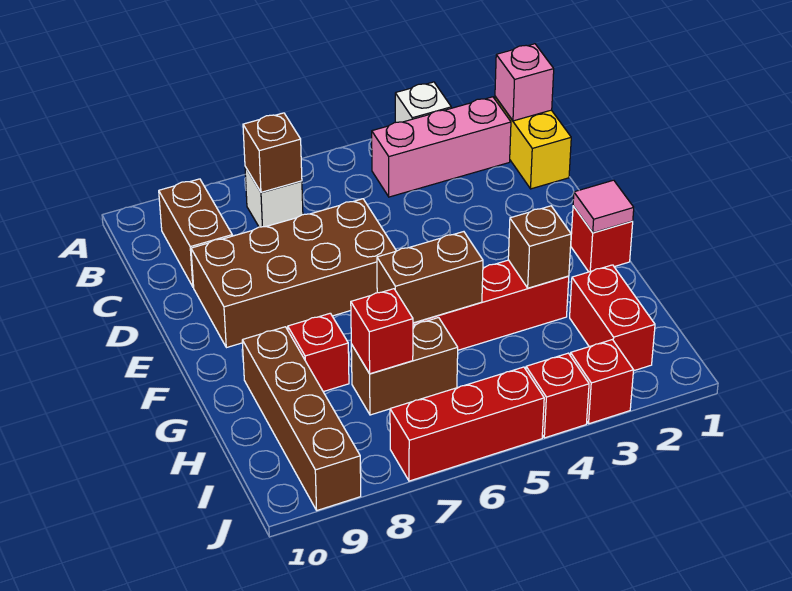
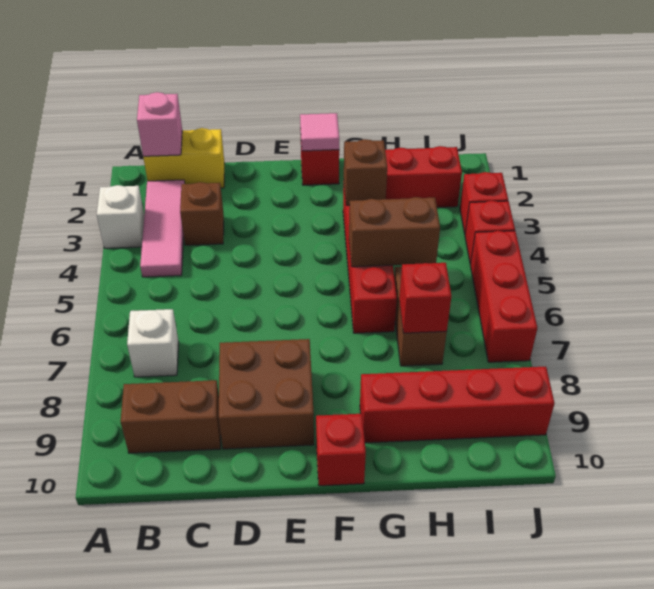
pink 1x3 brick [372,97,511,197] -> pink 1x3 tile [140,180,185,277]
brown 1x1 brick [243,113,302,192] -> brown 1x1 brick moved to [180,182,224,245]
brown 2x4 brick [191,199,396,348] -> brown 2x2 brick [219,339,314,449]
brown 1x2 brick [377,232,483,323] -> brown 1x2 brick turned to [349,197,440,267]
red 1x1 brick [288,313,349,392] -> red 1x1 brick moved to [316,414,366,486]
brown 1x4 brick [242,327,361,510] -> red 1x4 brick [360,367,554,443]

